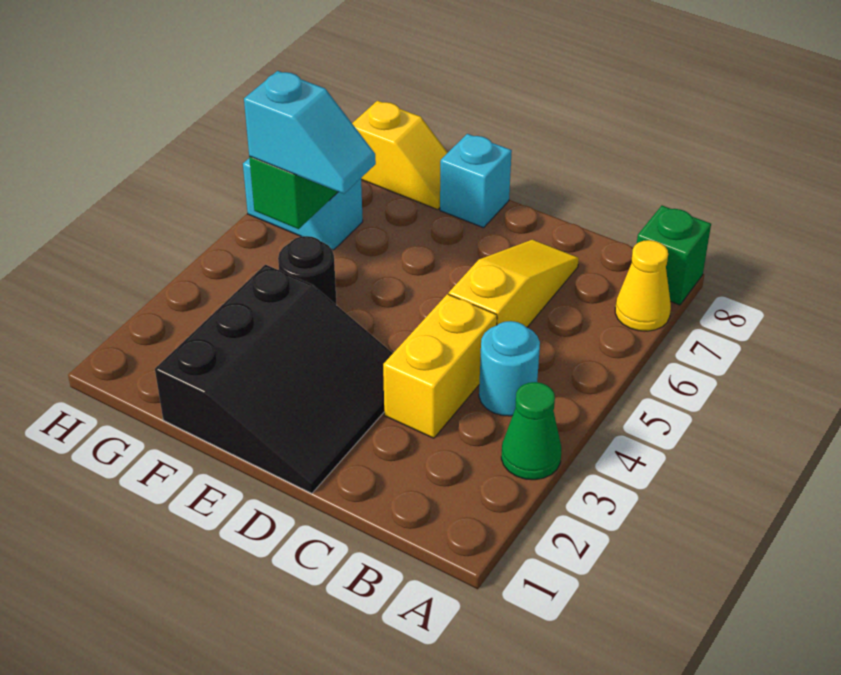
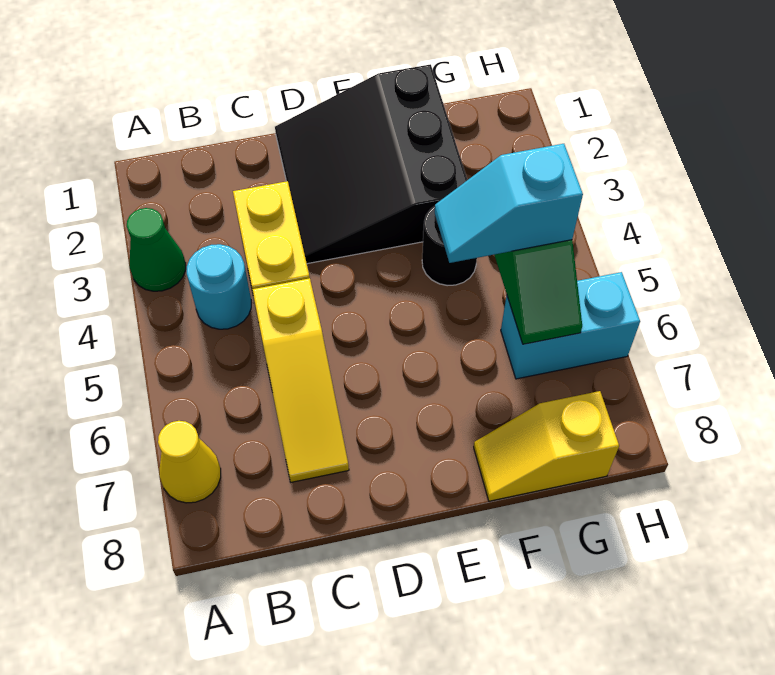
green 1x1 brick [637,206,711,305] -> none
cyan 1x1 brick [440,134,512,228] -> none

